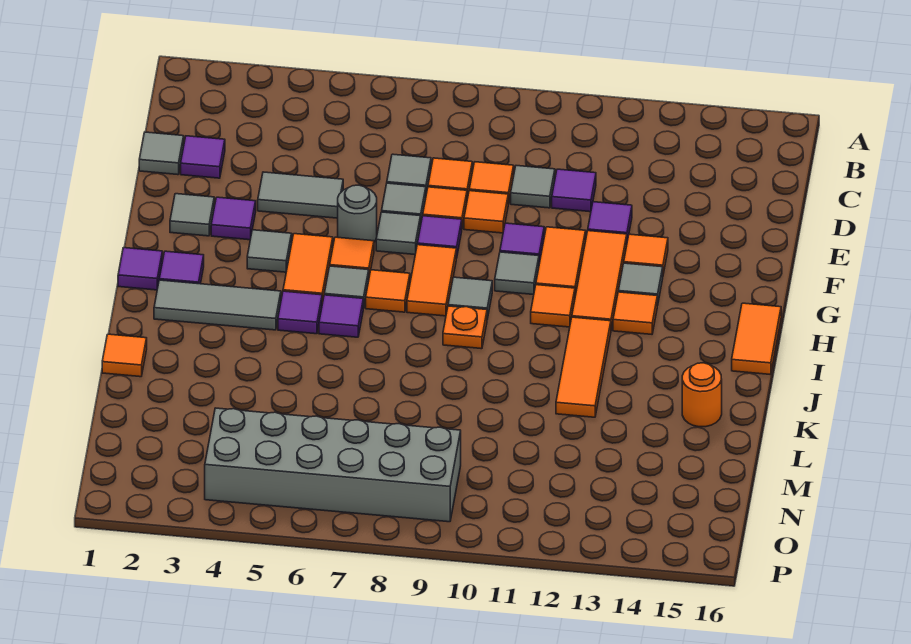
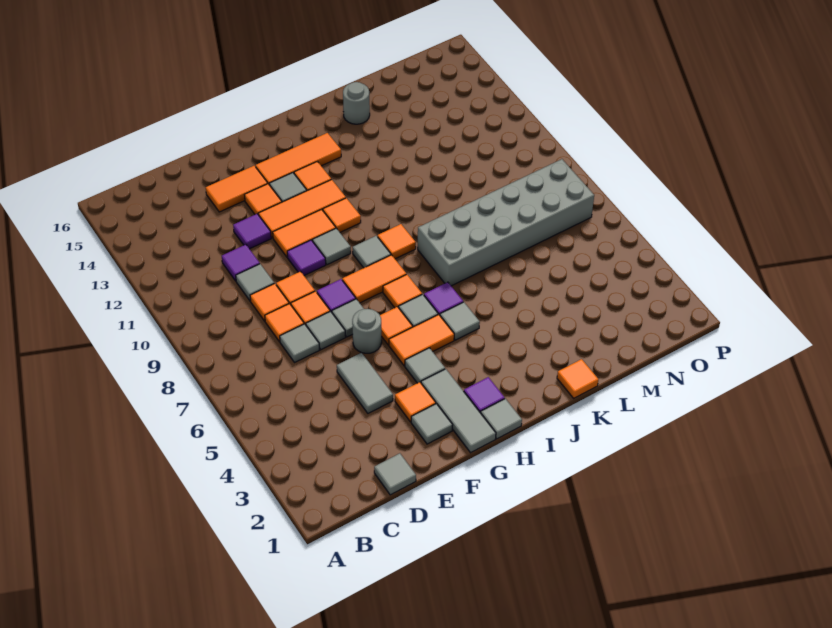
purple 1x1 tile [181,136,225,178] -> none
purple 1x1 tile [211,197,256,240] -> orange 1x1 tile [395,382,436,422]
purple 1x1 tile [118,248,162,290] -> grey 1x1 tile [481,399,522,439]
orange 1x2 tile [732,303,781,375] -> orange 1x2 tile moved to [206,166,268,212]
grey 1x3 tile [154,280,281,330] -> grey 1x3 tile moved to [421,369,496,453]
purple 1x1 tile [278,291,322,334] -> grey 1x1 tile [440,302,480,340]
orange 1x1 plate [443,306,487,349] -> orange 1x1 tile [378,224,416,259]
orange 1x3 tile [556,317,611,417] -> orange 1x3 tile moved to [256,133,341,185]
orange 1x1 round brick [682,363,722,427] -> grey 1x1 round brick [343,82,370,124]
grey 2x6 brick [205,408,461,522] -> grey 2x6 brick turned to [418,159,594,286]

